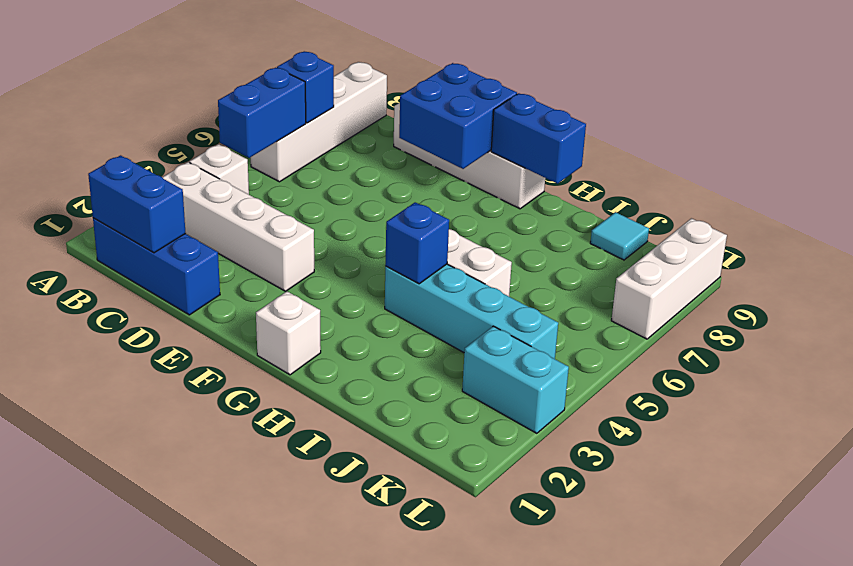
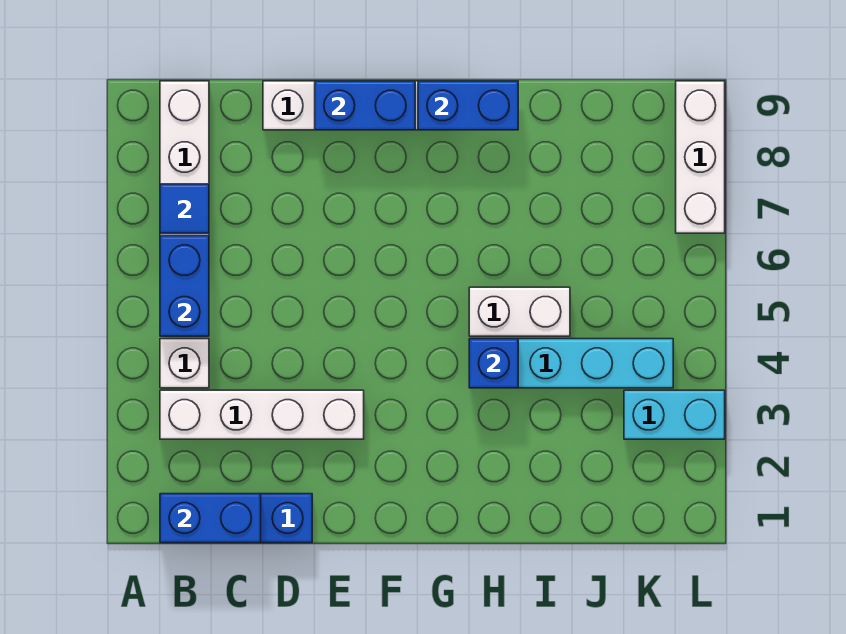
blue 1x1 brick [277,52,334,123] -> blue 1x1 tile [160,184,209,233]
blue 2x2 brick [399,63,517,169] -> blue 1x2 brick [315,81,415,130]
white 1x1 brick [256,291,321,375] -> none
cyan 1x1 tile [590,212,649,260] -> none

